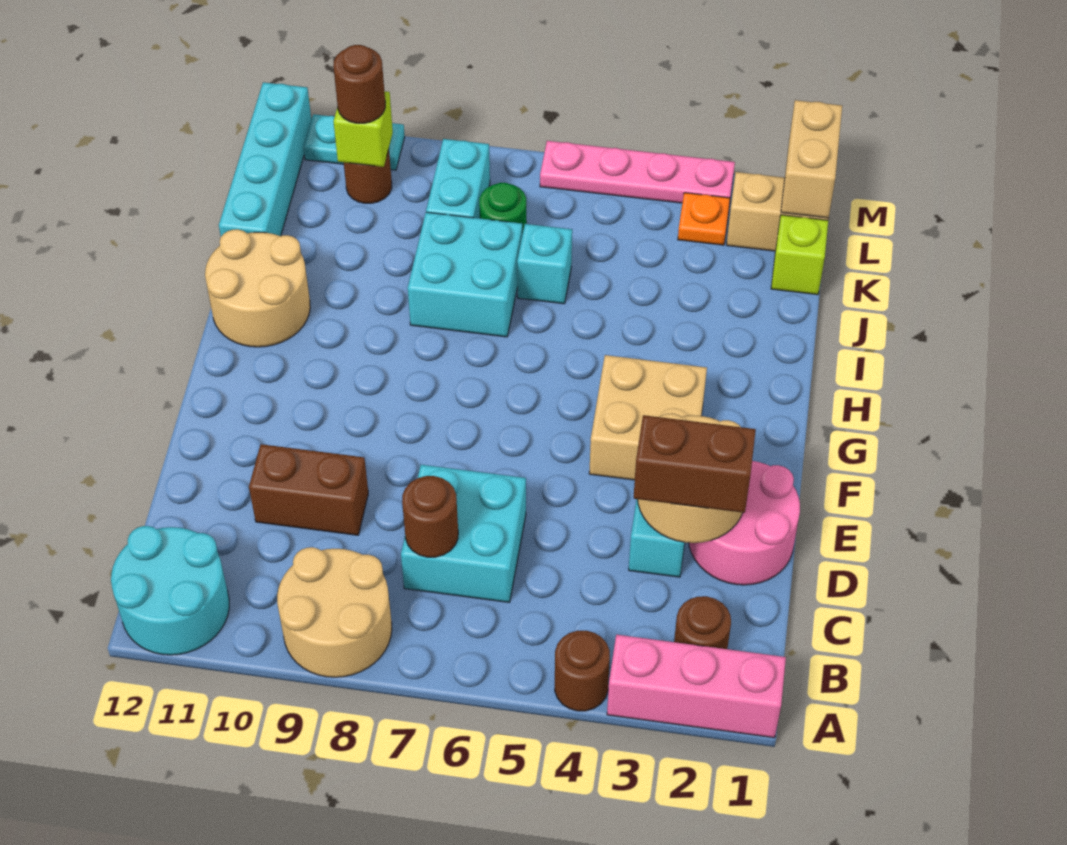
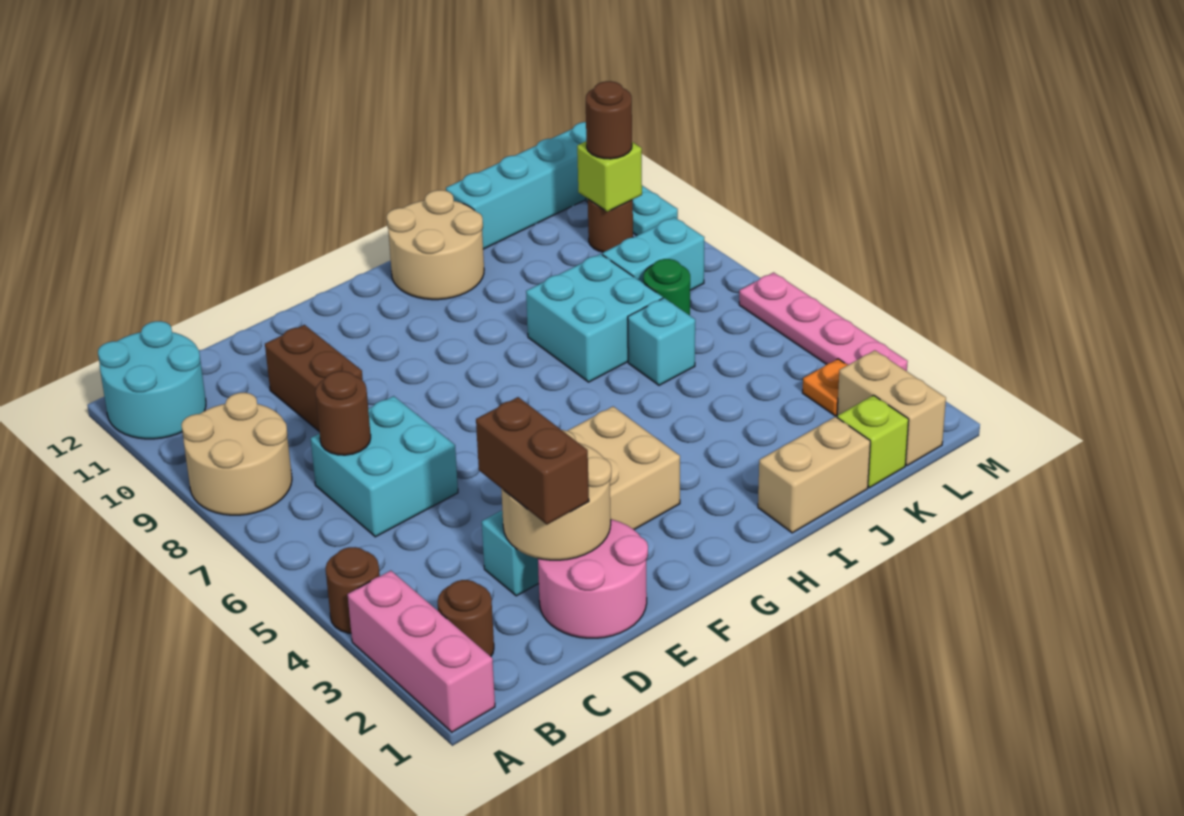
tan 1x2 brick [781,100,842,218] -> tan 1x2 brick moved to [758,417,870,533]

